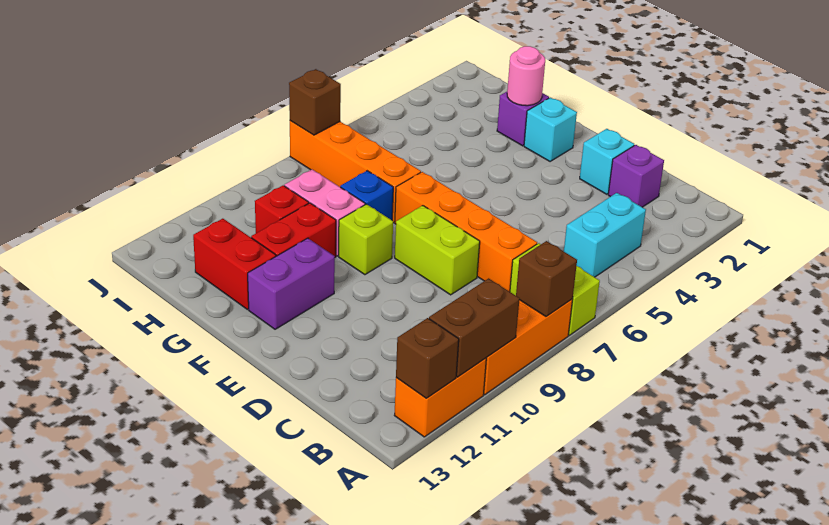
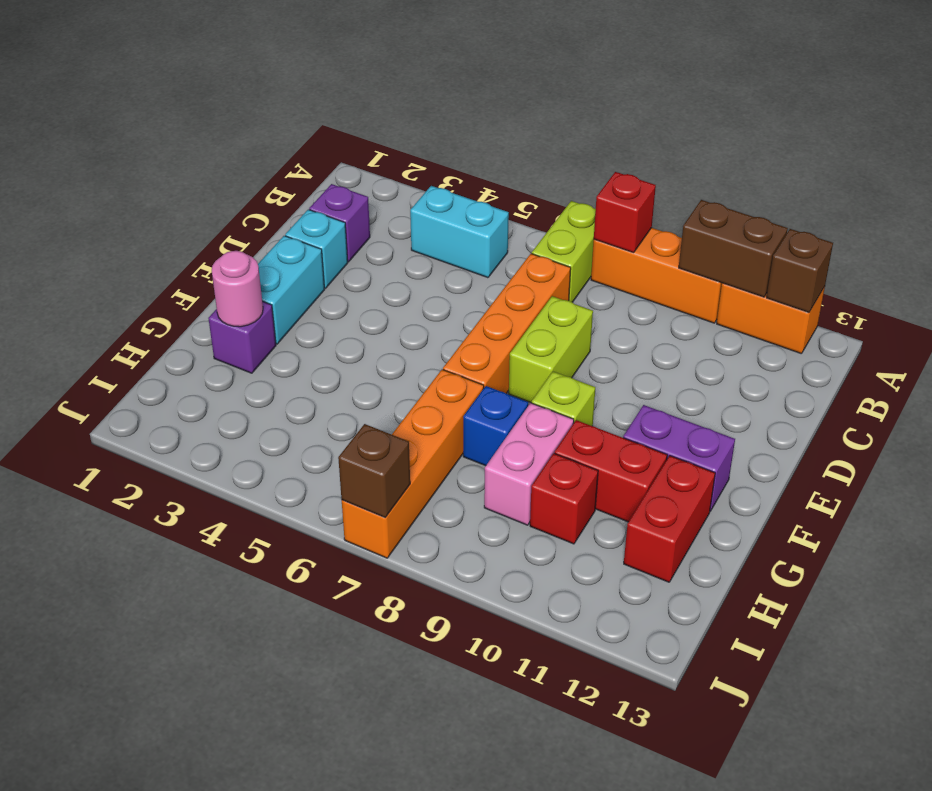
brown 1x1 brick [516,241,577,316] -> red 1x1 brick [594,172,656,253]
cyan 1x1 brick [524,98,577,162] -> cyan 1x2 brick [258,236,325,344]

